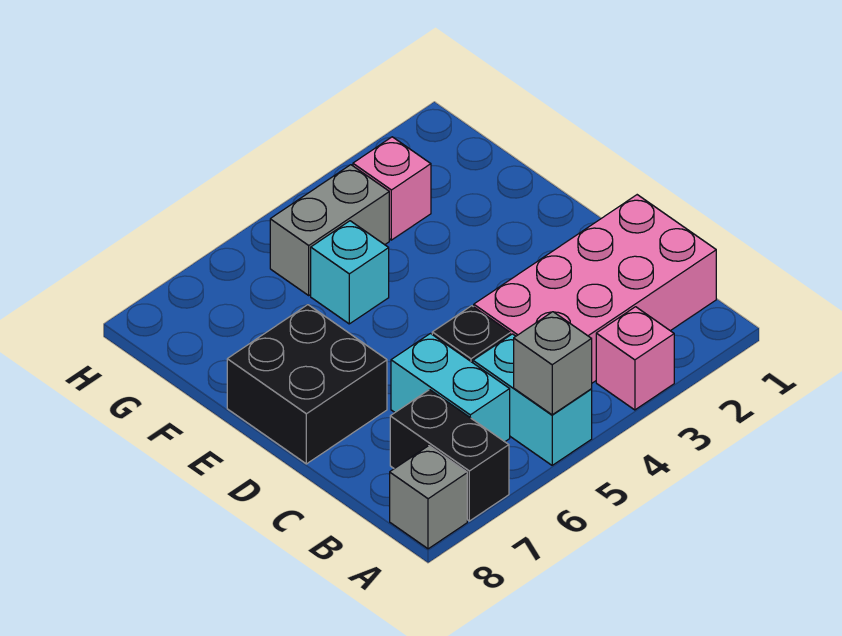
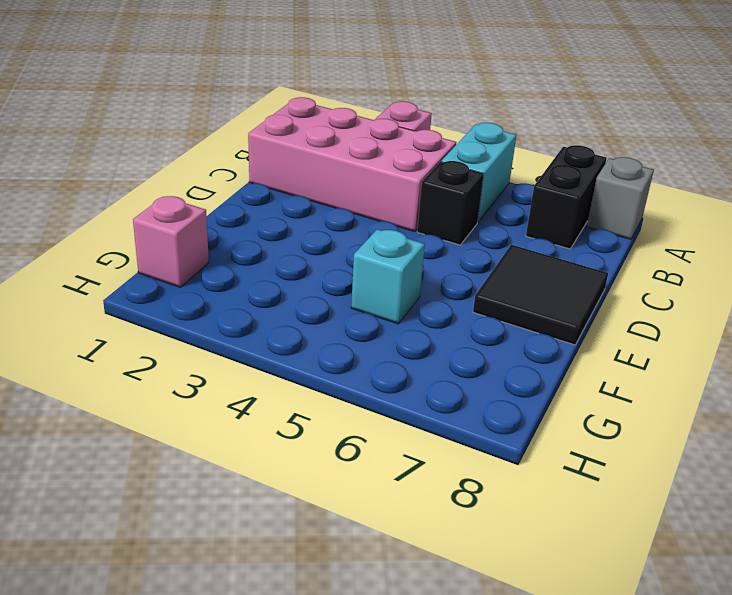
grey 1x1 brick [514,312,592,415] -> none
cyan 1x2 brick [391,334,510,442] -> none
black 2x2 brick [227,305,387,464] -> black 2x2 tile [473,245,608,345]
pink 1x1 brick [353,137,431,240] -> pink 1x1 brick moved to [133,196,209,287]
grey 1x2 brick [270,165,389,295] -> none

